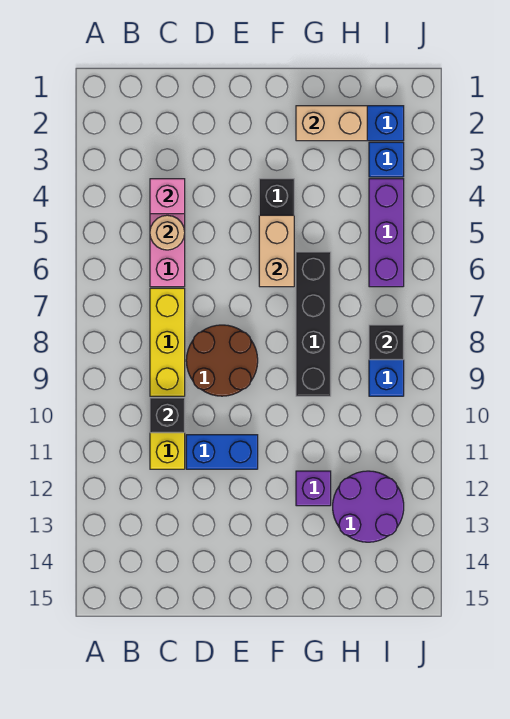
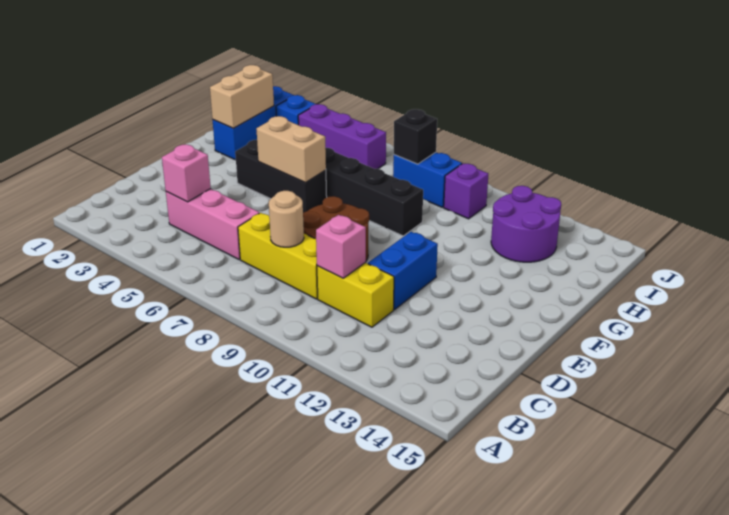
tan 1x1 round brick [150,215,185,250] -> tan 1x1 round brick moved to [269,191,304,247]
black 1x1 brick [150,398,185,433] -> pink 1x1 brick [316,215,366,278]
purple 1x1 brick [296,471,331,506] -> purple 1x1 brick moved to [444,163,488,219]

